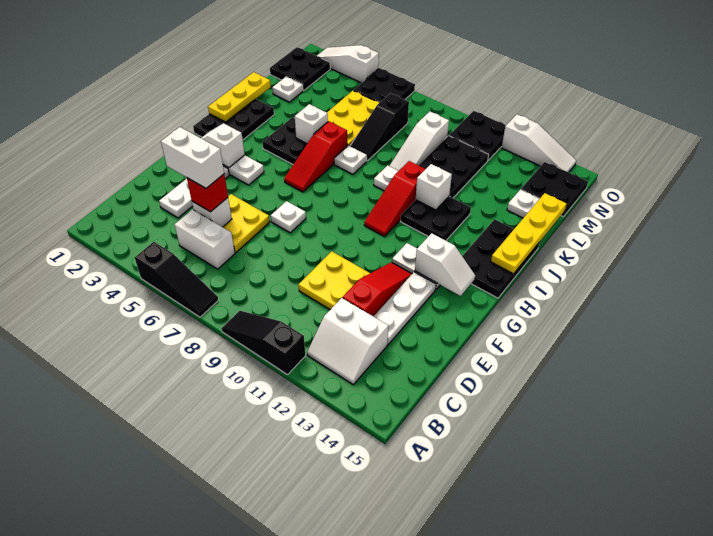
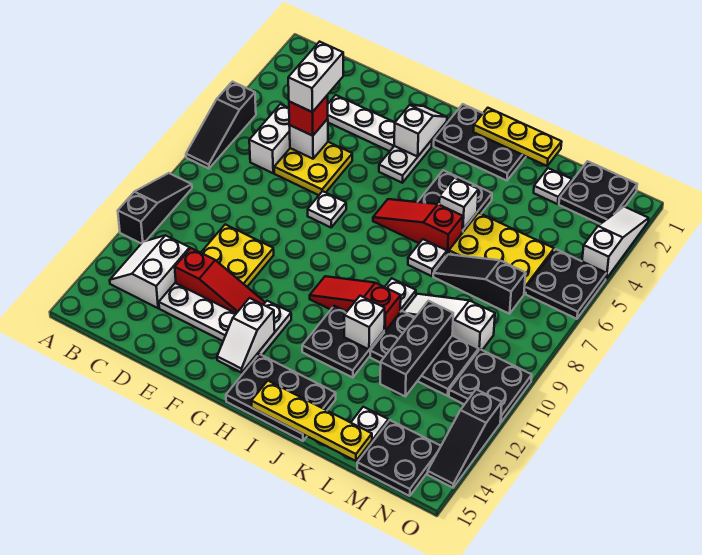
none -> black 1x3 brick [380,301,453,396]
white 1x3 slope [502,114,576,172] -> black 1x3 slope [427,389,502,488]

